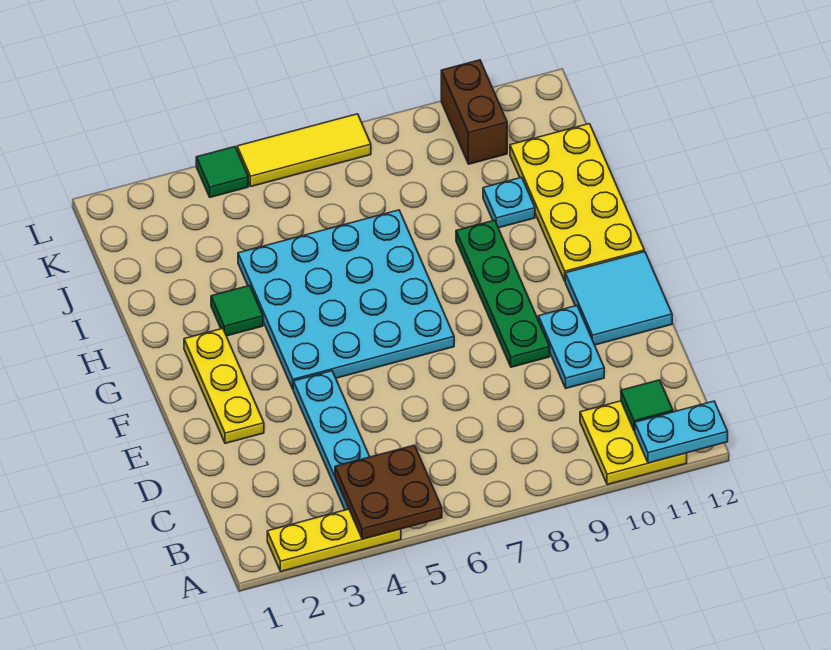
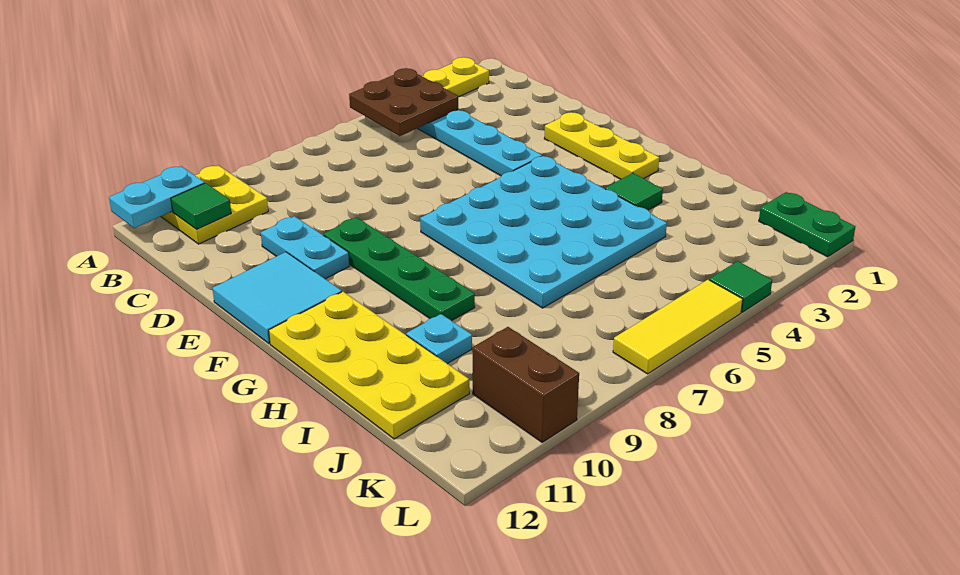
none -> green 1x2 plate [759,192,855,257]

